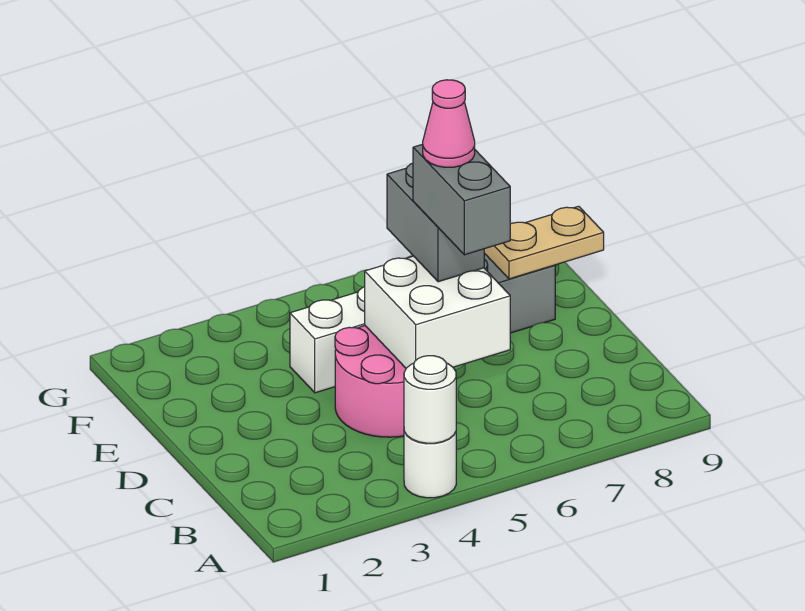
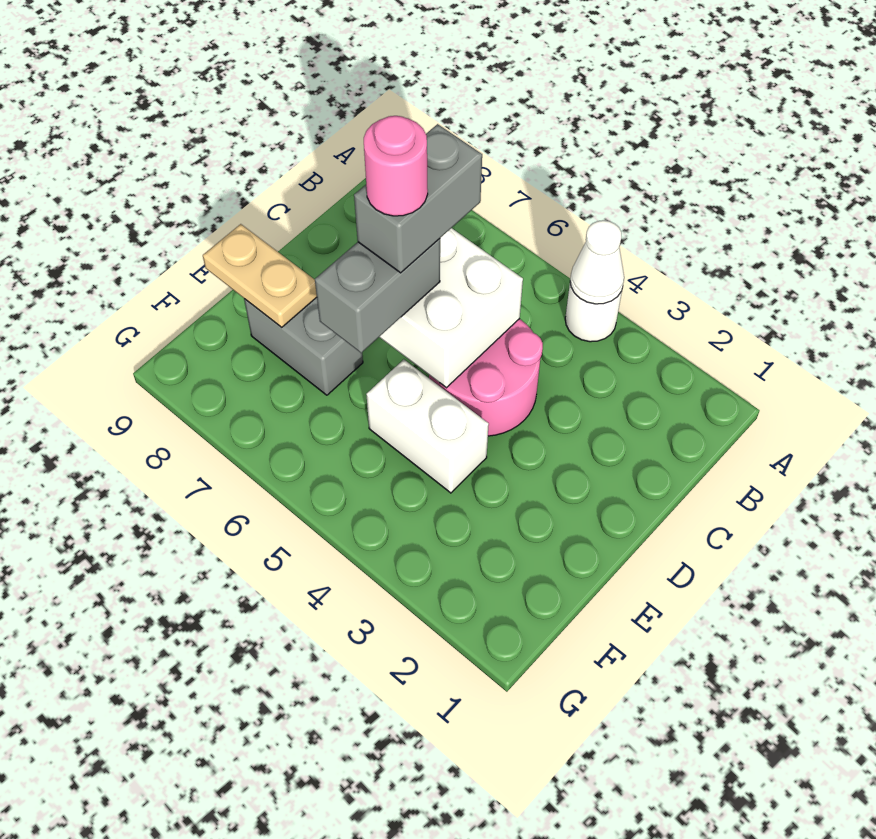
white 1x1 round brick [404,356,456,443] -> white 1x1 cone [570,220,624,304]
pink 1x1 cone [423,80,475,167] -> pink 1x1 round brick [364,116,428,216]

